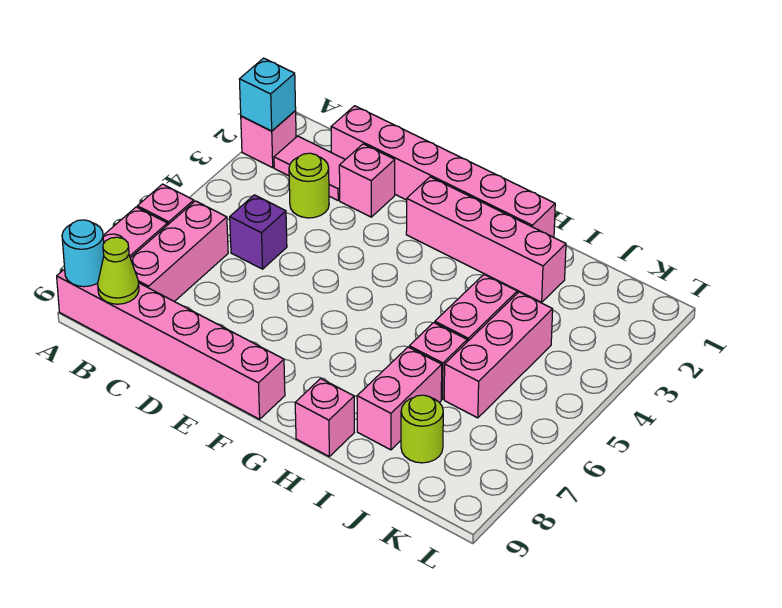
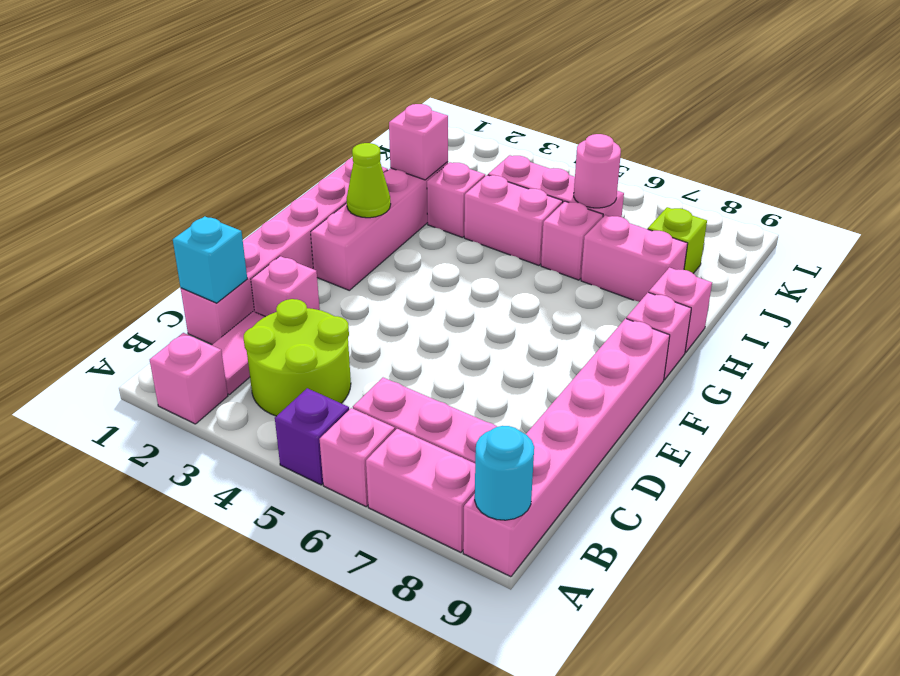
cyan 1x1 brick [239,58,296,131] -> cyan 1x1 brick moved to [173,216,247,303]
lime 1x1 cone [98,237,139,304] -> lime 1x1 cone moved to [347,143,391,218]
lime 1x1 round brick [289,153,329,218] -> lime 2x2 round brick [244,299,351,416]
purple 1x1 brick [230,195,287,269] -> purple 1x1 brick moved to [275,388,349,485]
none -> pink 1x1 brick [626,292,691,380]
none -> pink 1x1 brick [389,104,448,180]
none -> pink 1x1 brick [427,162,485,238]
none -> pink 1x1 round brick [574,134,621,208]
lime 1x1 round brick [401,395,443,463] -> lime 1x1 brick [648,207,707,273]

